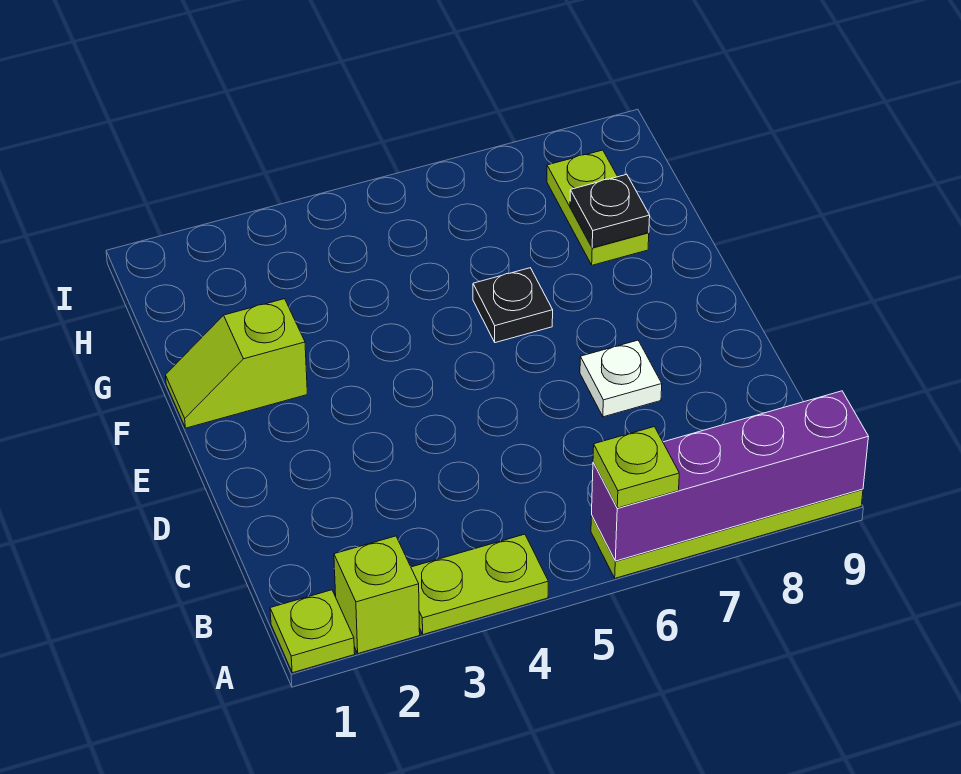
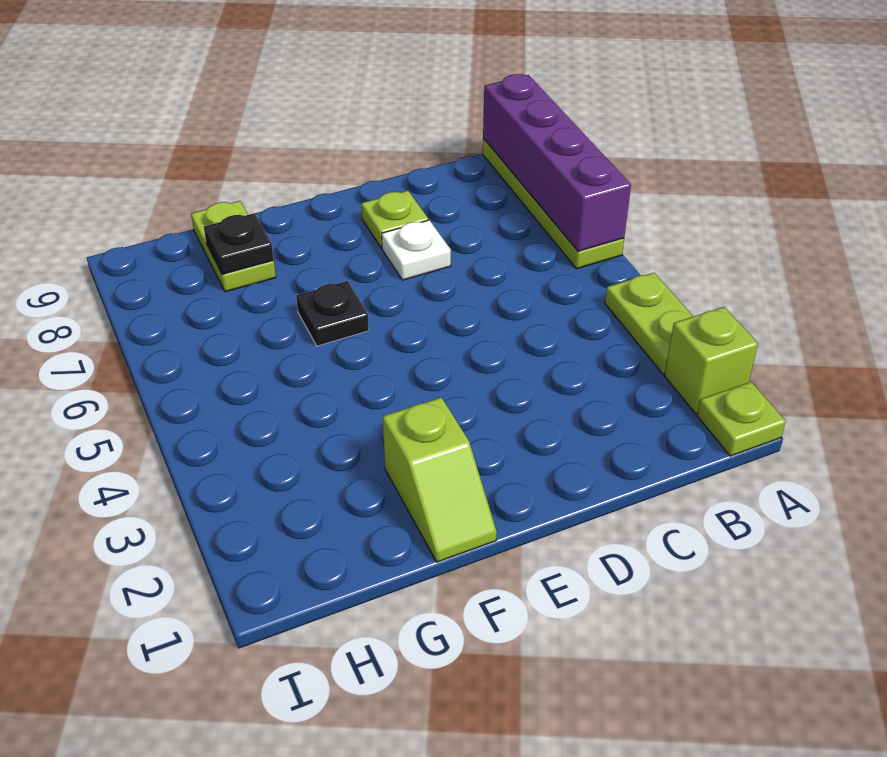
lime 1x1 plate [593,427,679,508] -> lime 1x1 plate moved to [361,191,428,248]
lime 1x2 plate [547,150,649,265] -> lime 1x2 plate turned to [191,201,276,292]

